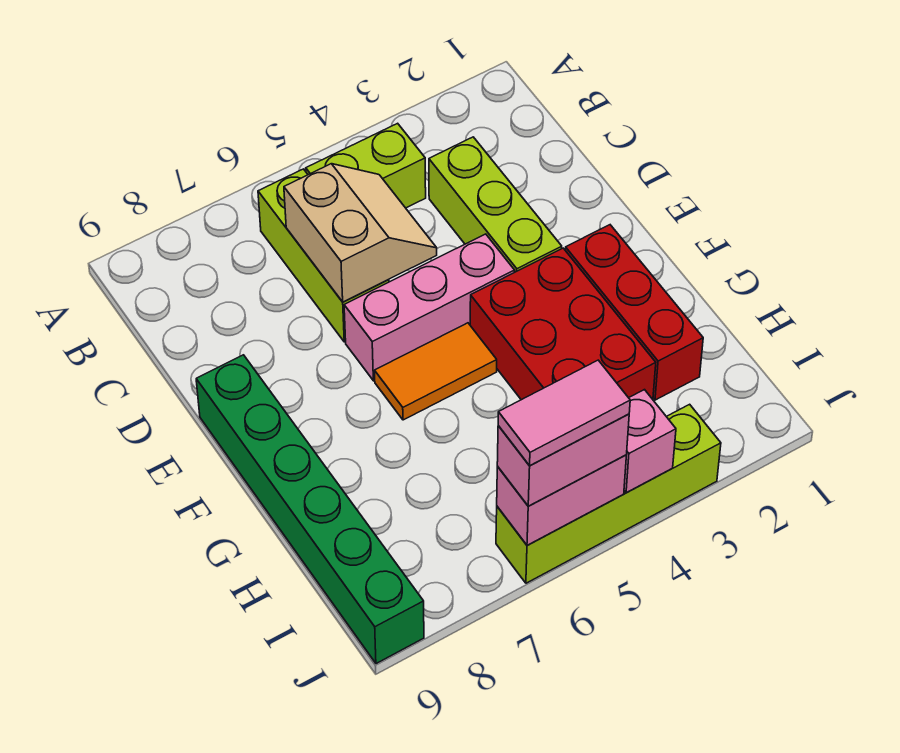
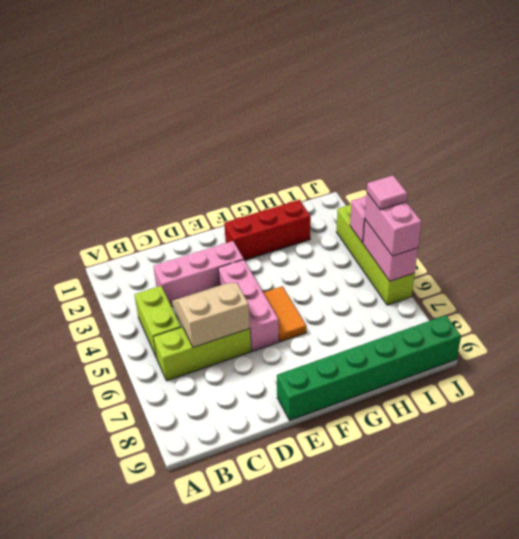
lime 1x3 brick [429,137,562,272] -> pink 1x3 brick [153,241,244,306]
red 2x3 brick [470,248,656,400] -> none
pink 1x2 tile [498,360,630,466] -> pink 1x1 tile [367,175,407,210]

